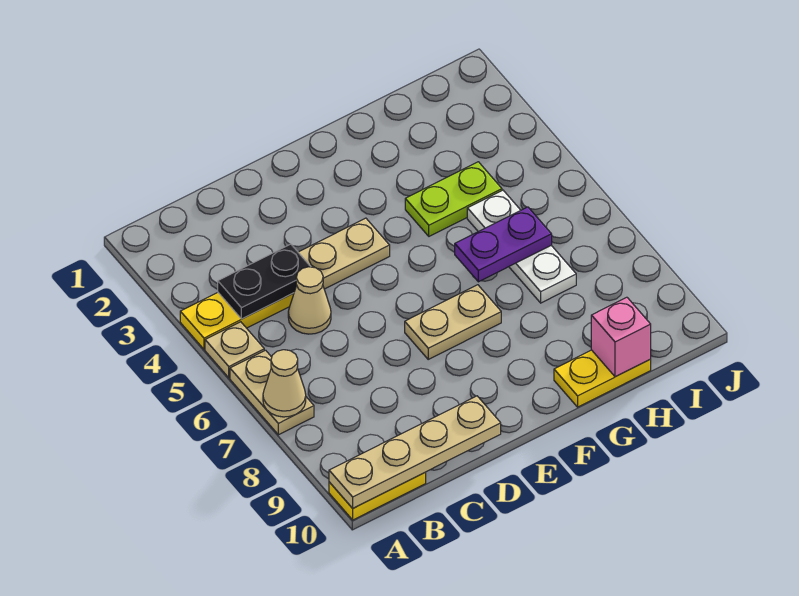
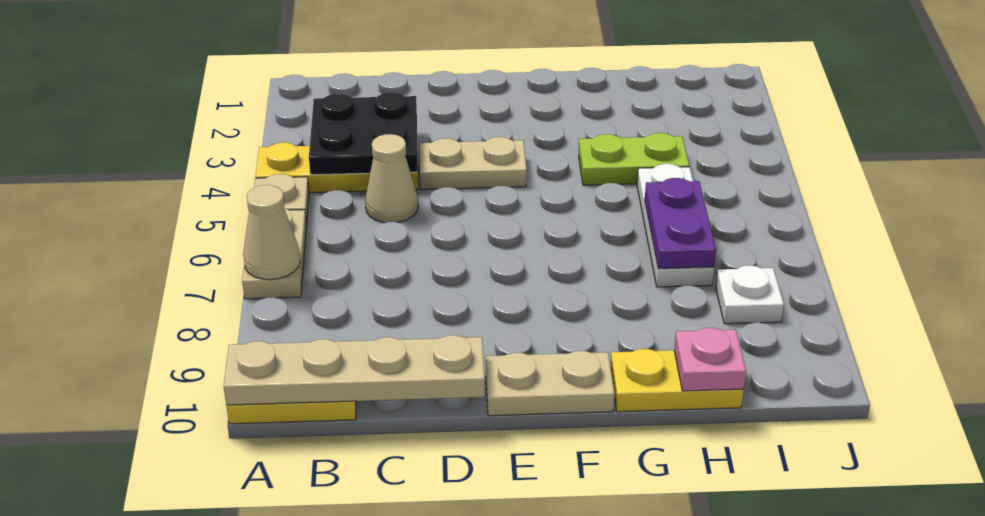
black 1x2 plate [218,244,311,319] -> black 2x2 plate [309,92,417,175]
tan 1x2 plate [405,285,501,359] -> tan 1x2 plate moved to [485,351,614,416]
purple 1x2 plate [455,207,552,282] -> purple 1x2 plate turned to [645,178,716,269]
pink 1x1 brick [591,297,651,377] -> pink 1x1 plate [674,328,746,391]
none -> white 1x1 plate [716,265,784,324]

